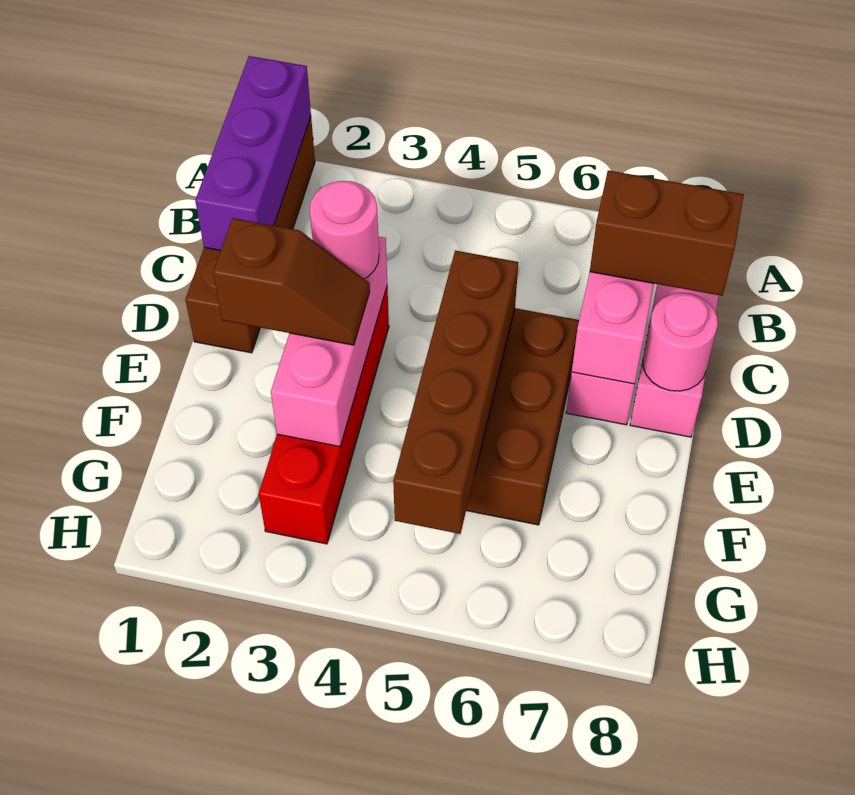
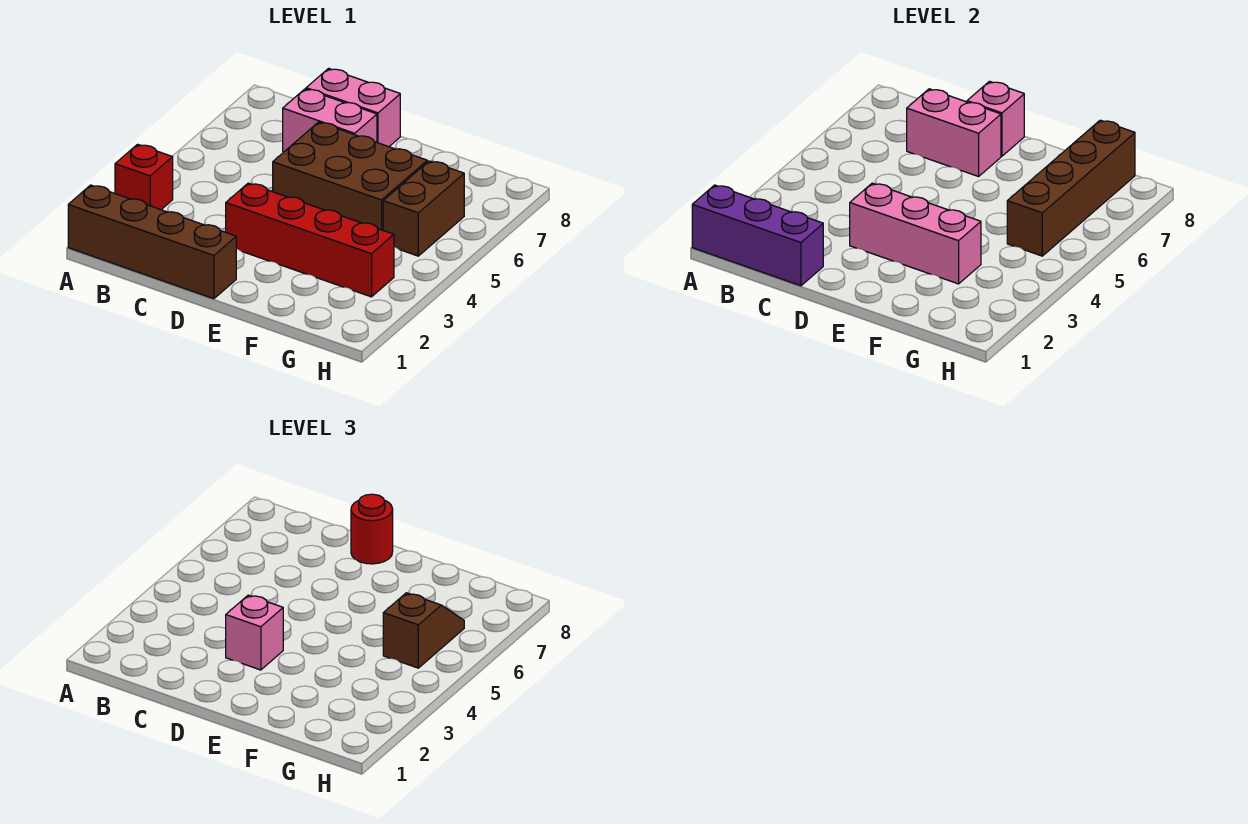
none -> red 1x1 brick [115,144,173,210]
brown 1x2 brick [590,170,744,296] -> brown 1x2 brick moved to [383,161,464,256]
pink 1x1 round brick [310,181,379,279] -> pink 1x1 brick [226,595,283,670]
brown 1x4 brick [393,250,518,534] -> brown 1x4 brick turned to [1007,120,1135,256]
pink 1x1 round brick [643,293,718,391] -> pink 1x1 brick [967,81,1024,156]
none -> red 1x1 round brick [351,494,393,564]
brown 1x2 slope [213,218,370,345] -> brown 1x2 slope moved to [383,593,464,668]

